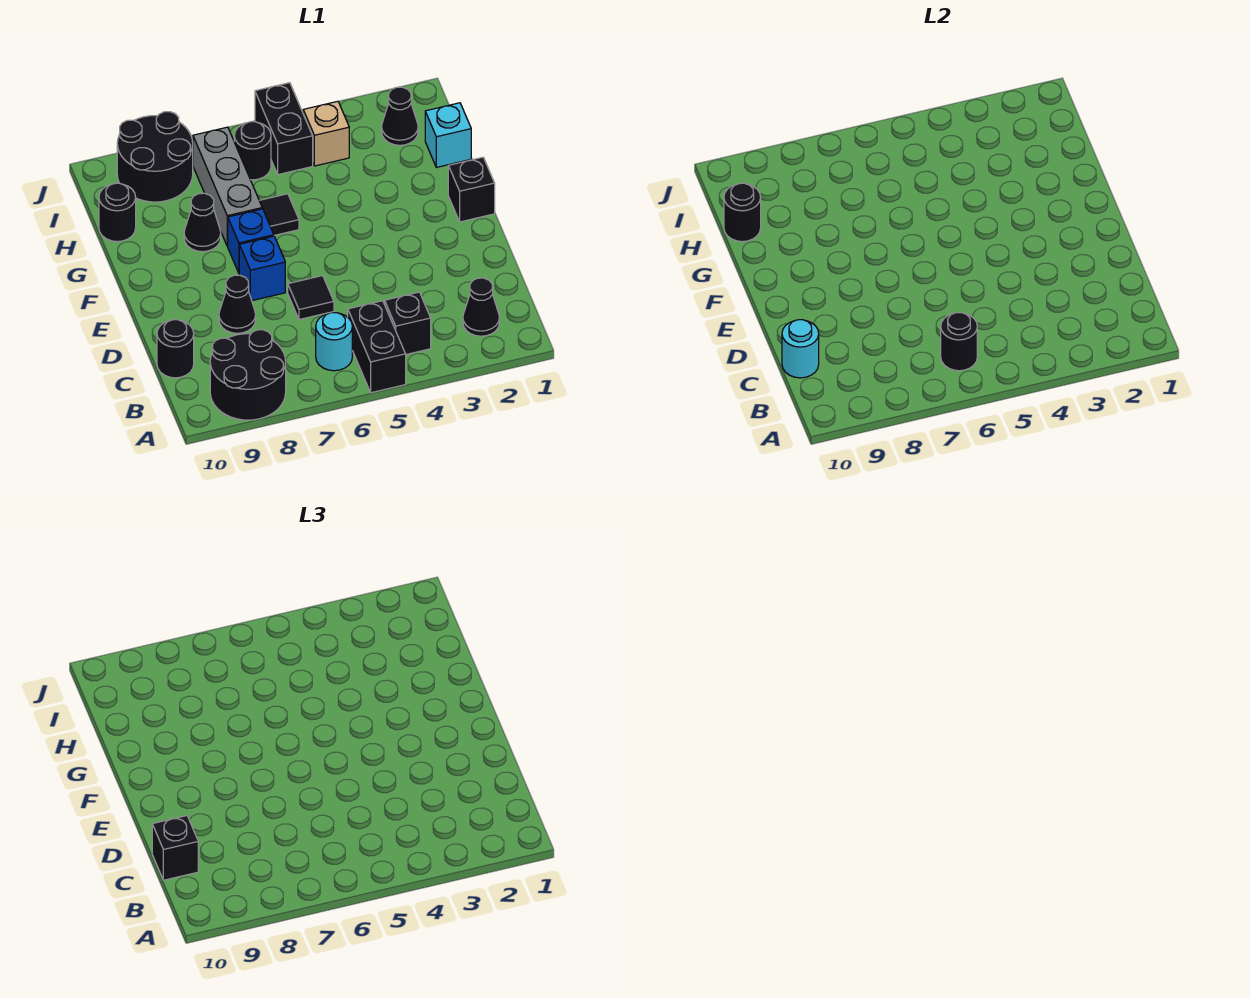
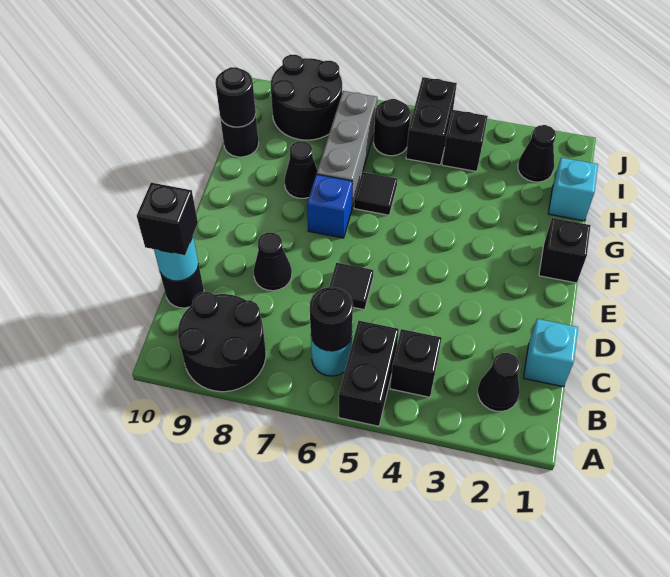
none -> cyan 1x1 brick [523,319,578,387]
blue 1x1 brick [239,236,285,301] -> none
tan 1x1 brick [303,101,349,166] -> black 1x1 brick [442,110,488,172]

